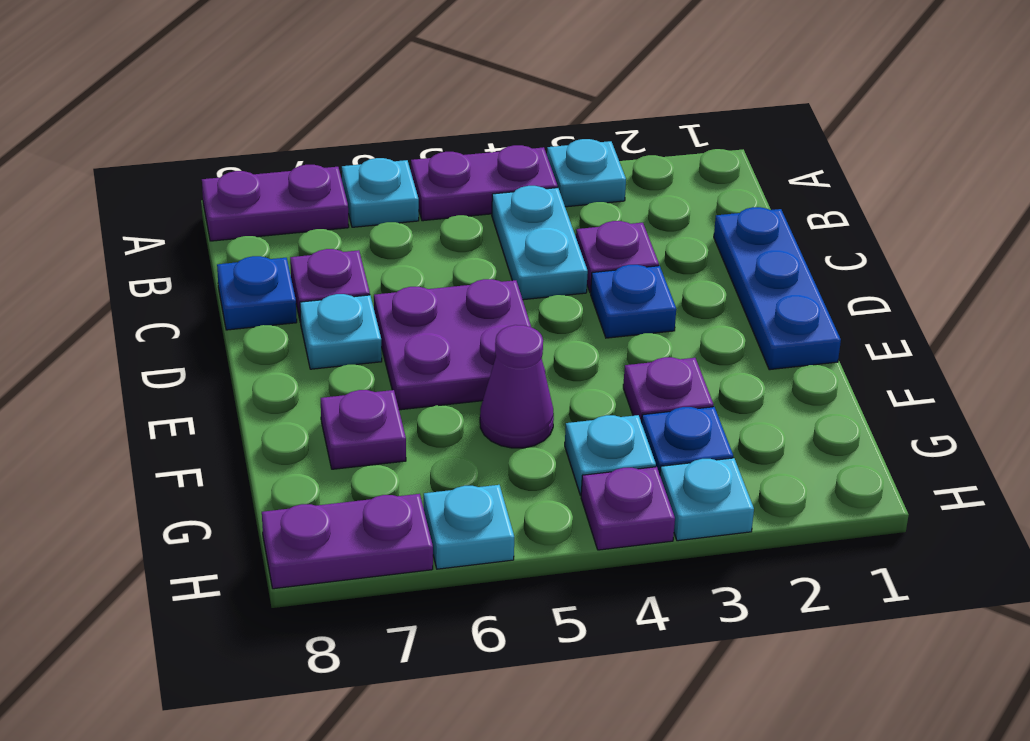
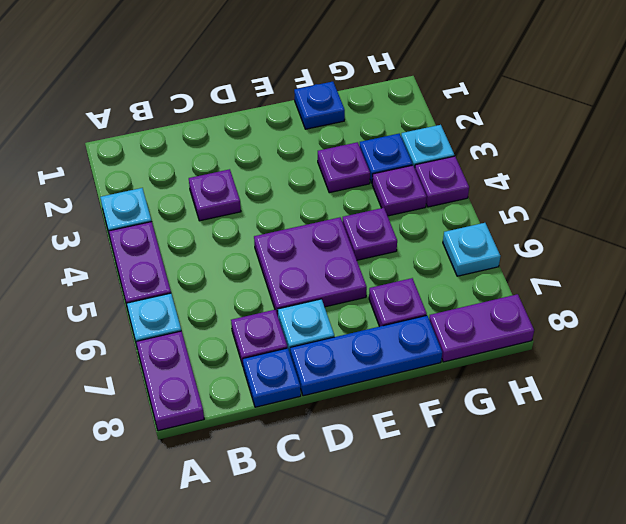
cyan 1x2 plate [492,186,588,300] -> none
blue 1x3 plate [714,207,841,370] -> blue 1x3 plate moved to [290,316,442,396]
blue 1x1 plate [591,265,676,338] -> blue 1x1 plate moved to [294,82,345,129]
purple 1x1 cone [480,325,554,448] -> purple 1x1 plate [342,208,397,260]
cyan 1x1 plate [565,415,656,495] -> purple 1x1 plate [372,165,427,216]
purple 1x2 plate [262,494,433,589] -> purple 1x2 plate turned to [429,294,534,362]

